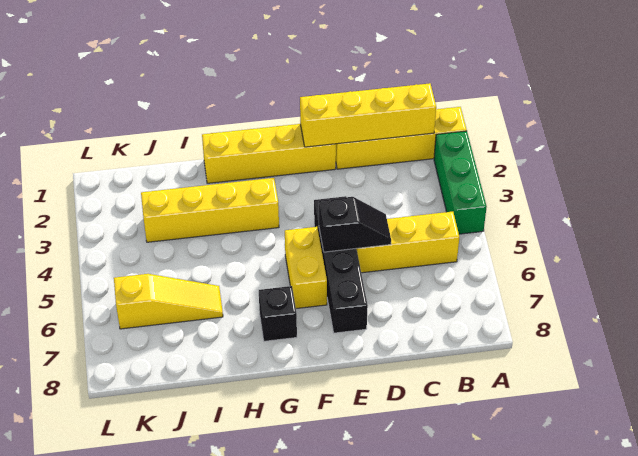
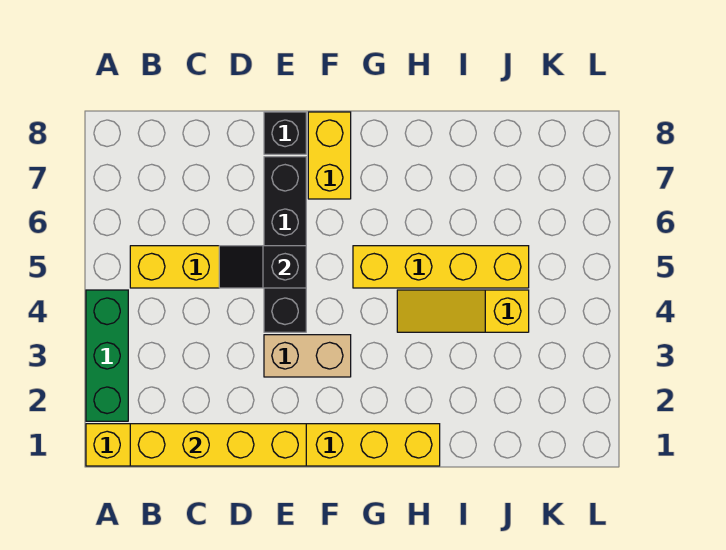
none -> tan 1x2 brick [264,335,351,377]
yellow 1x2 brick [285,227,327,309] -> yellow 1x2 brick moved to [308,112,351,199]
yellow 1x4 brick [141,178,279,242] -> yellow 1x4 brick moved to [353,246,529,288]
black 1x1 brick [259,286,297,341] -> black 1x1 brick moved to [264,112,306,154]
yellow 1x3 slope [114,274,223,329] -> yellow 1x3 slope moved to [397,290,529,332]

